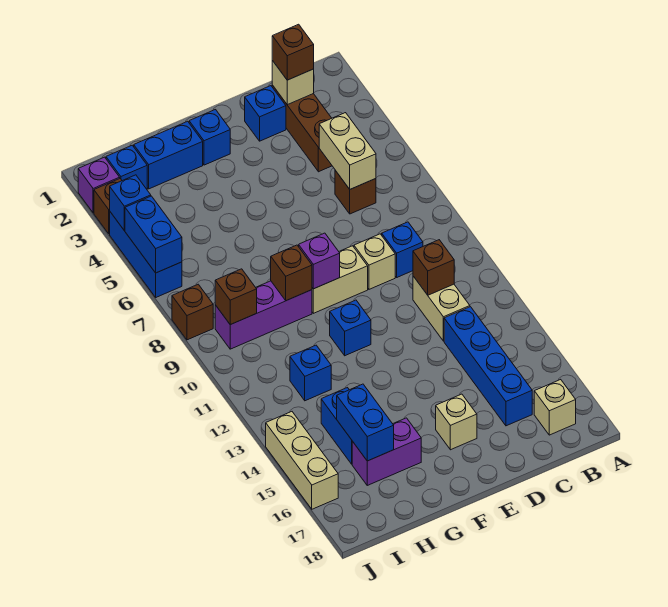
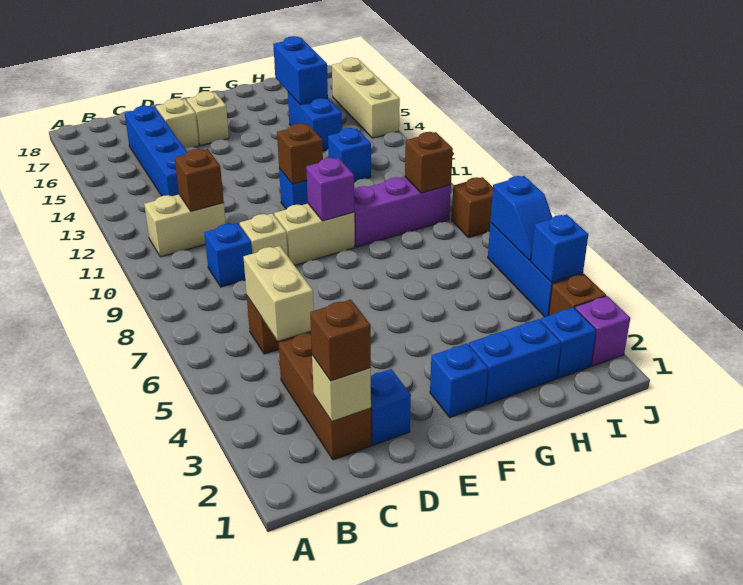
tan 1x1 brick [534,379,576,435] -> tan 1x1 brick moved to [156,98,199,148]
tan 1x2 brick [413,276,470,341] -> tan 1x2 brick turned to [144,195,226,257]
brown 1x1 brick [271,245,312,301] -> brown 1x1 brick moved to [277,124,323,184]
purple 1x2 brick [352,418,421,485] -> none
blue 1x2 brick [125,196,182,273] -> blue 1x2 slope [490,176,552,261]

